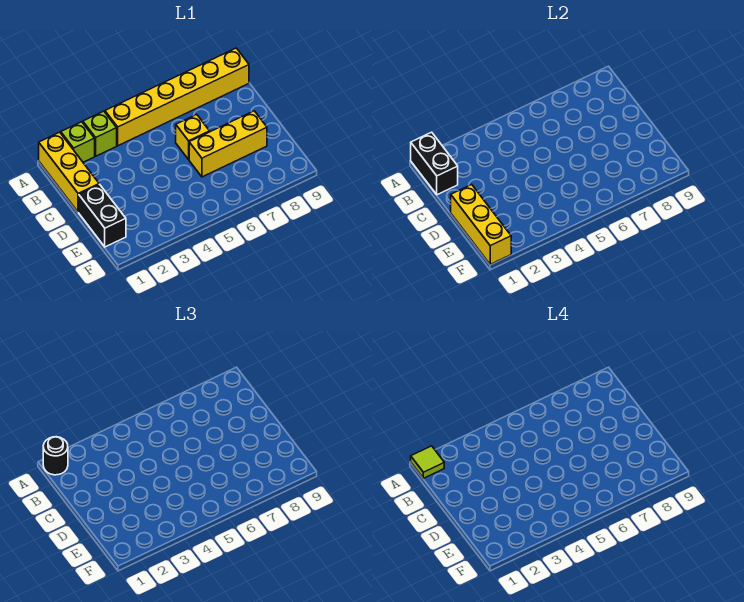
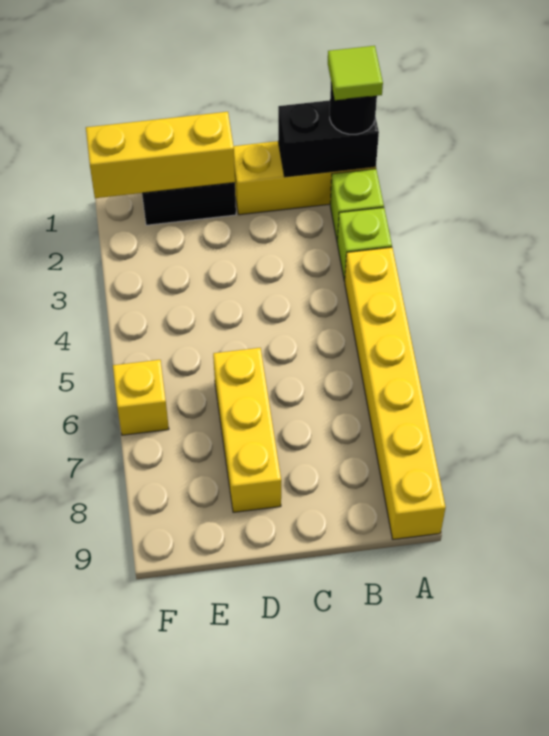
yellow 1x1 brick [176,114,210,159] -> yellow 1x1 brick moved to [113,360,169,435]

